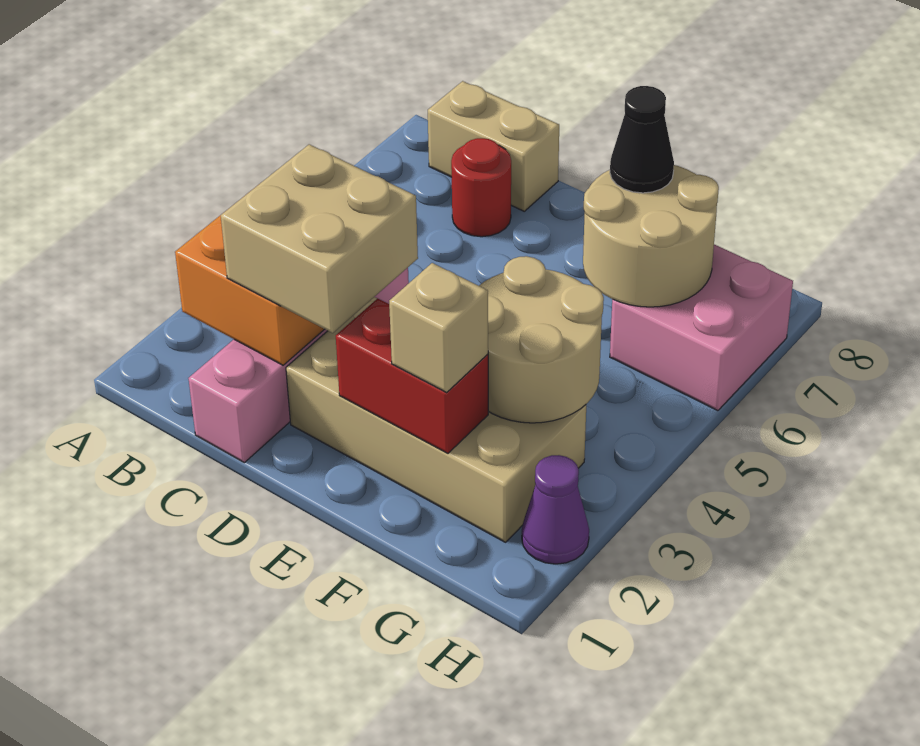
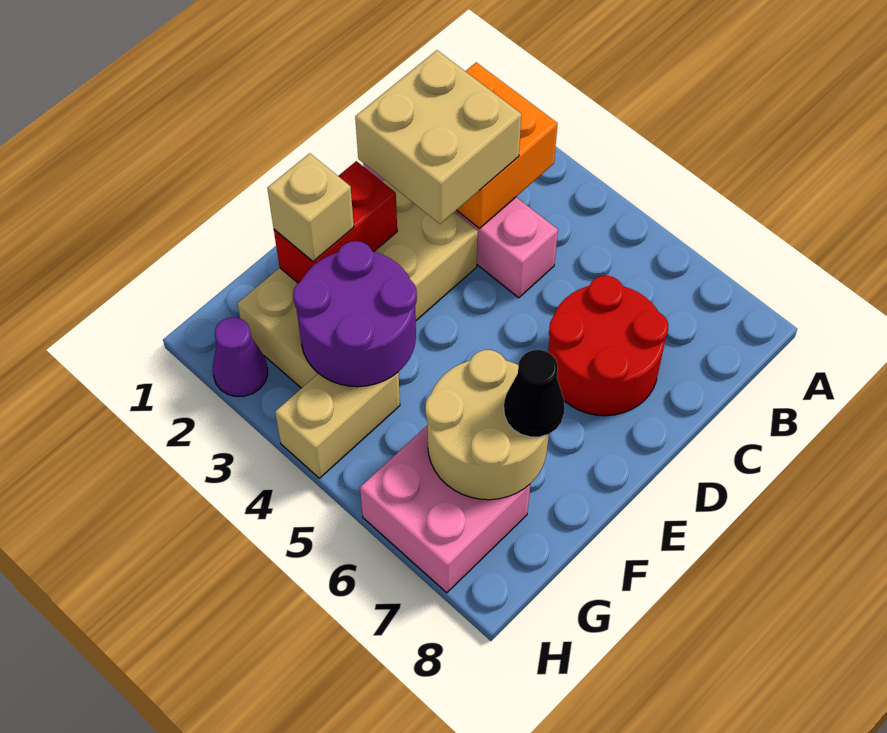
tan 1x2 brick [428,81,559,211] -> tan 1x2 brick moved to [275,373,400,478]
red 1x1 round brick [451,138,511,237] -> red 2x2 round brick [548,276,668,416]
tan 2x2 round brick [479,256,604,423] -> purple 2x2 round brick [293,241,417,387]

